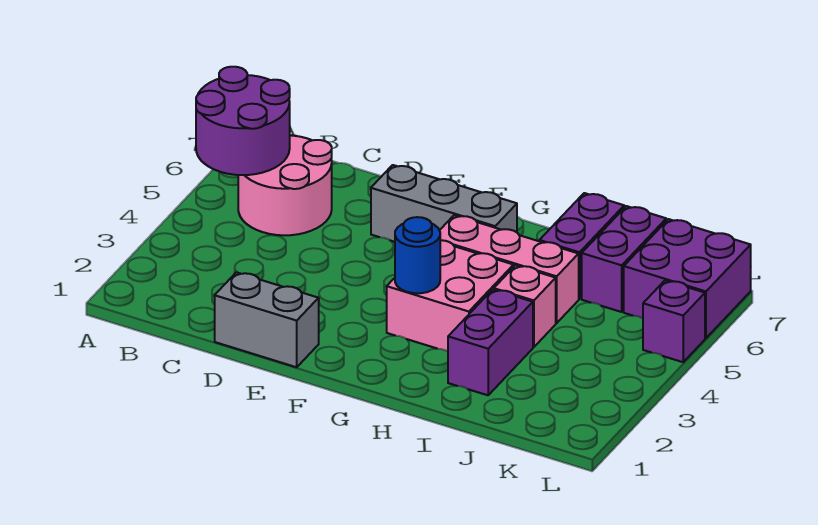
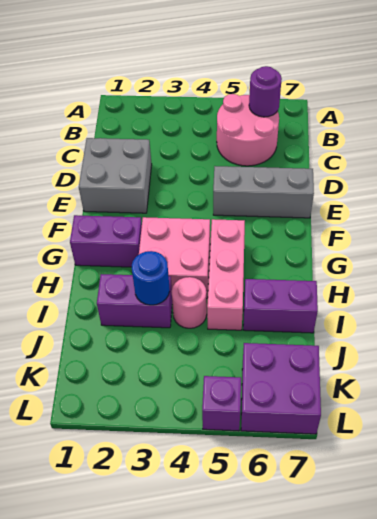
purple 2x2 round brick [196,67,290,175] -> purple 1x1 round brick [249,66,282,117]
grey 1x2 brick [215,272,319,367] -> grey 2x2 brick [79,138,152,213]
grey 1x3 brick [371,165,517,242] -> grey 1x3 brick turned to [213,166,314,218]
blue 1x1 round brick [395,217,440,293] -> blue 1x1 round brick moved to [132,251,170,305]
pink 1x1 brick [494,265,556,347] -> pink 1x1 round brick [171,277,207,328]
purple 1x2 brick [582,206,666,312] -> purple 1x2 brick moved to [70,215,142,267]

